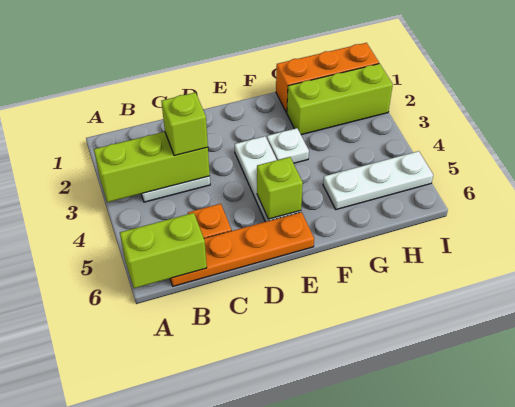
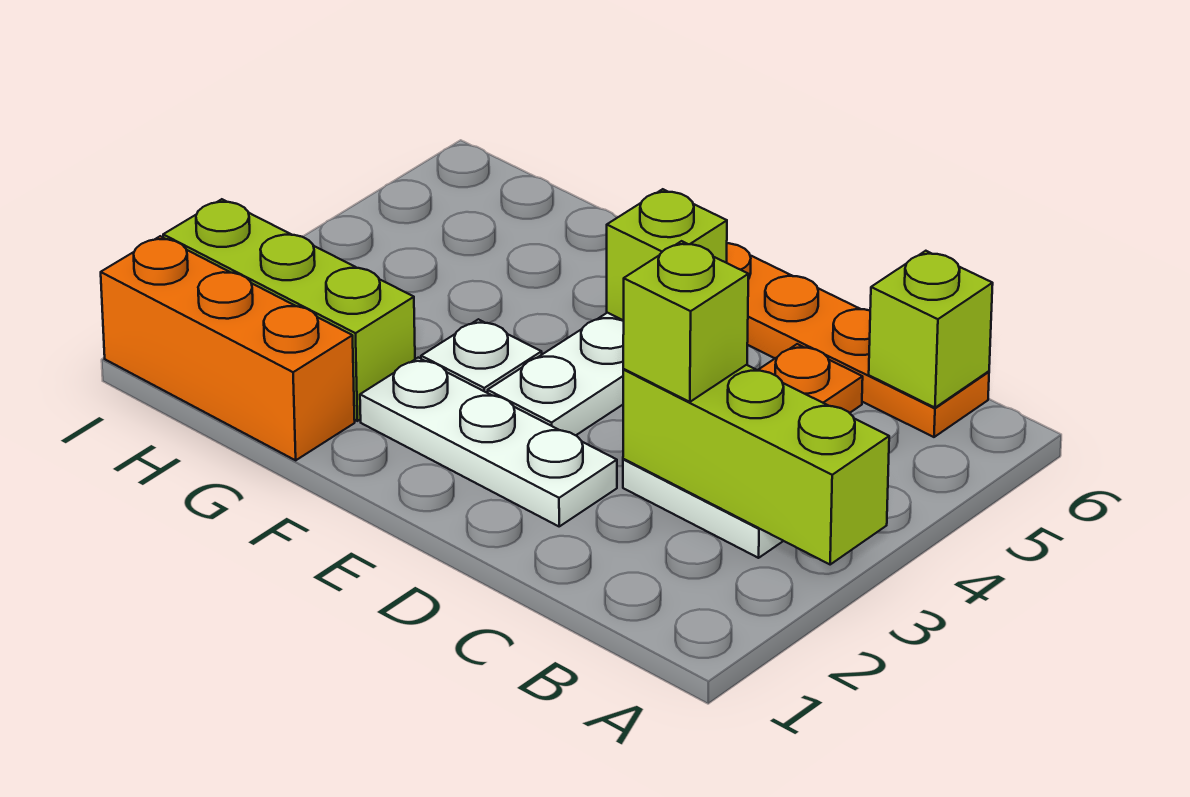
lime 1x2 brick [120,213,207,288] -> lime 1x1 brick [869,251,993,408]
white 1x3 plate [323,151,433,210] -> white 1x3 plate moved to [360,358,617,526]

